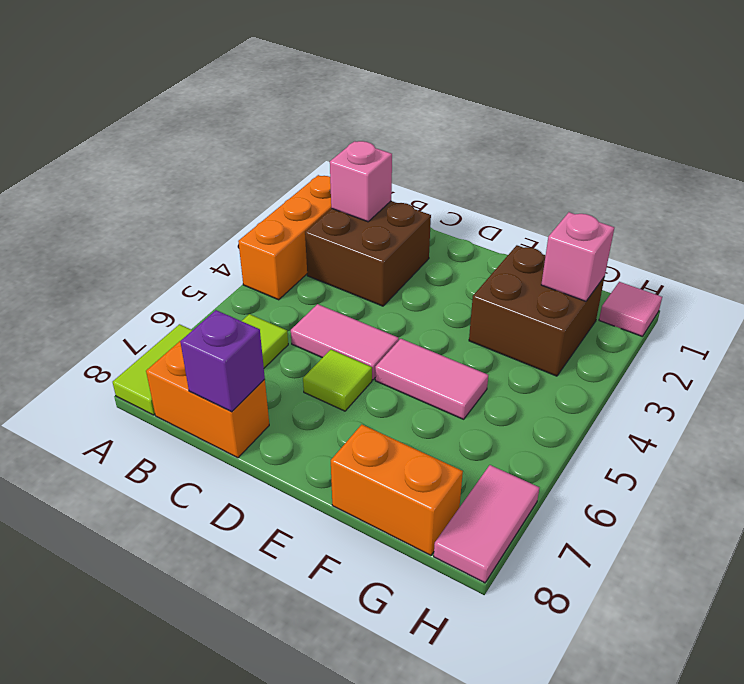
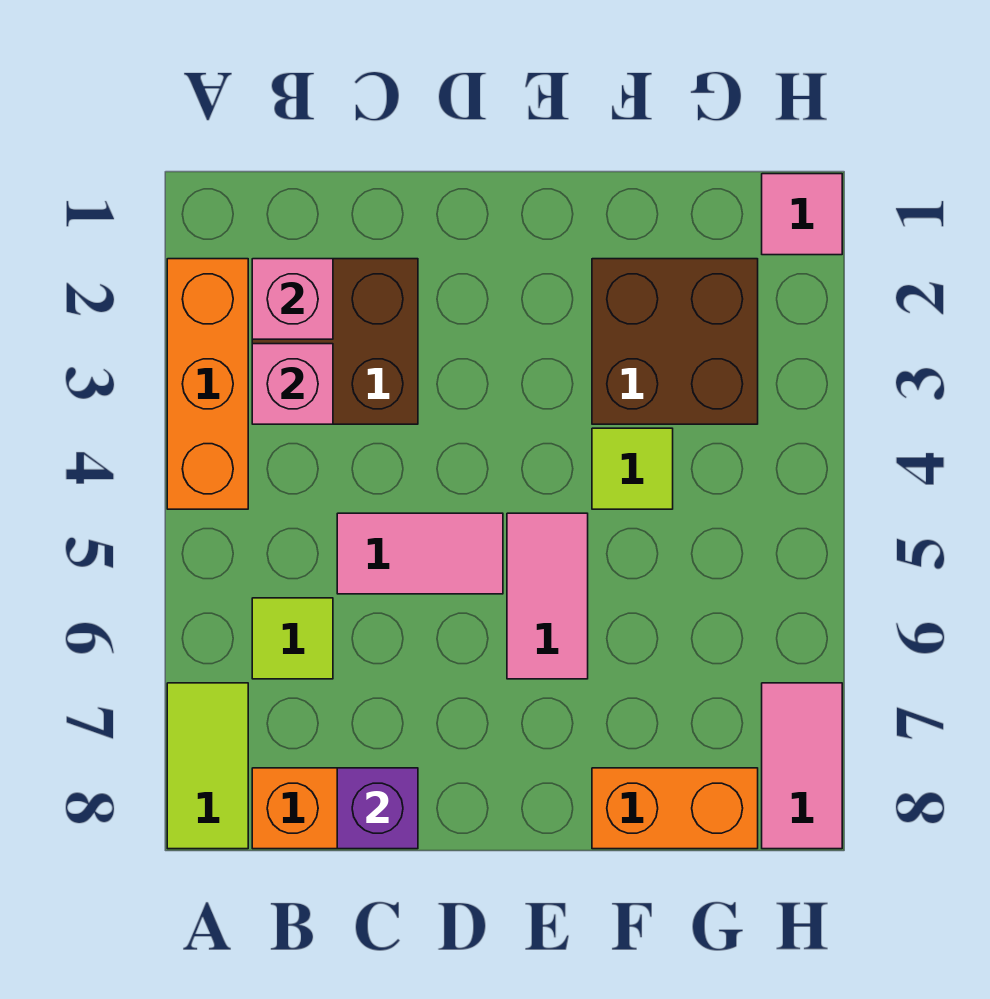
lime 1x1 tile [303,350,372,411] -> lime 1x1 tile moved to [592,428,673,509]
pink 1x2 tile [375,339,488,419] -> pink 1x2 tile turned to [507,513,588,679]
pink 1x1 brick [541,212,614,301] -> pink 1x1 brick moved to [252,344,333,424]

